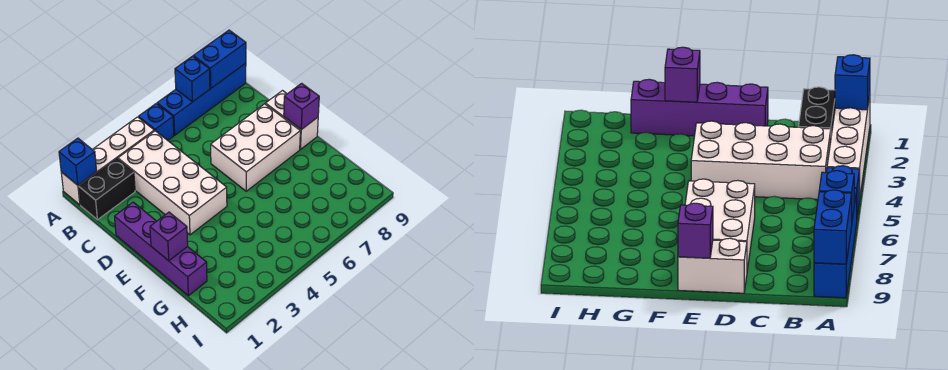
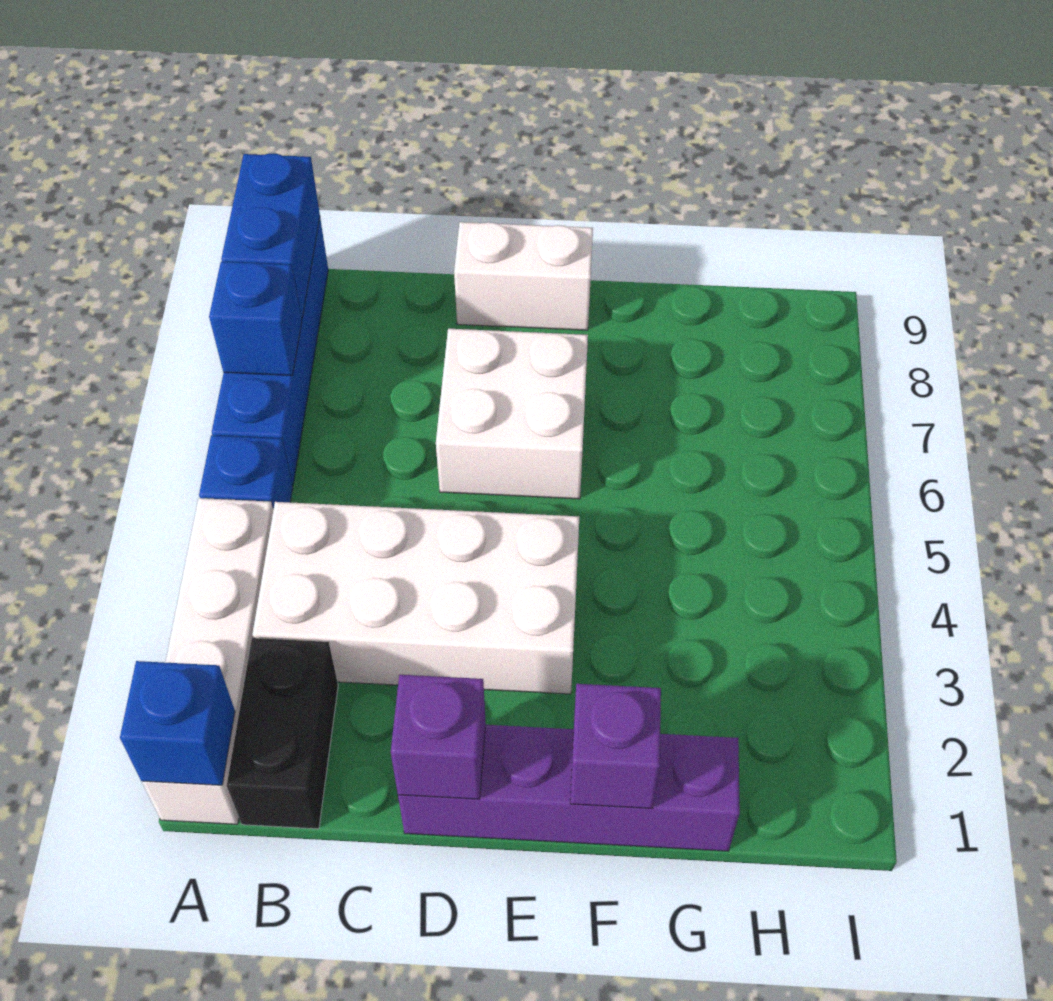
white 2x3 brick [211,104,300,191] -> white 2x2 brick [436,329,588,499]
purple 1x1 brick [284,83,319,130] -> purple 1x1 brick moved to [391,675,486,799]

